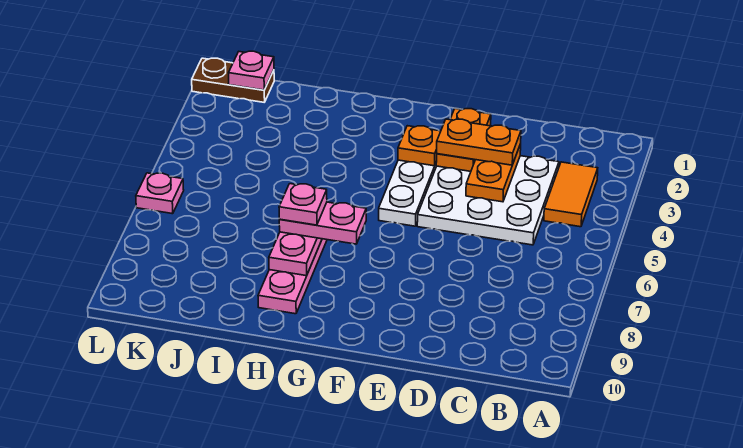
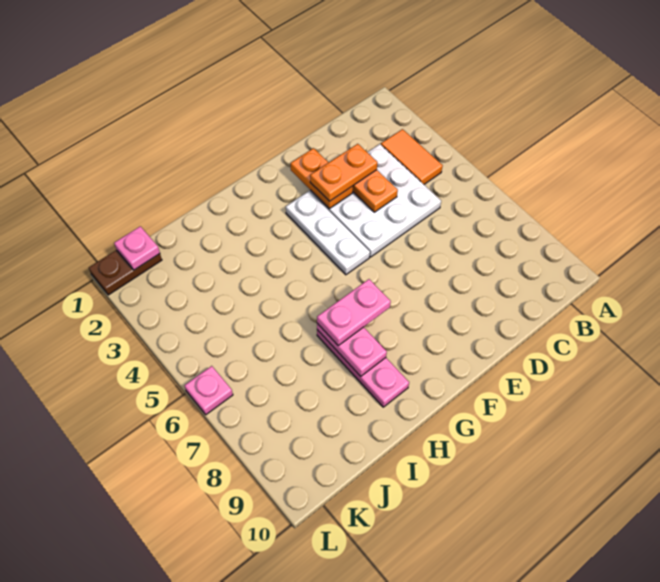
orange 1x1 plate [398,126,441,166] -> none
pink 1x1 plate [279,184,327,225] -> none

